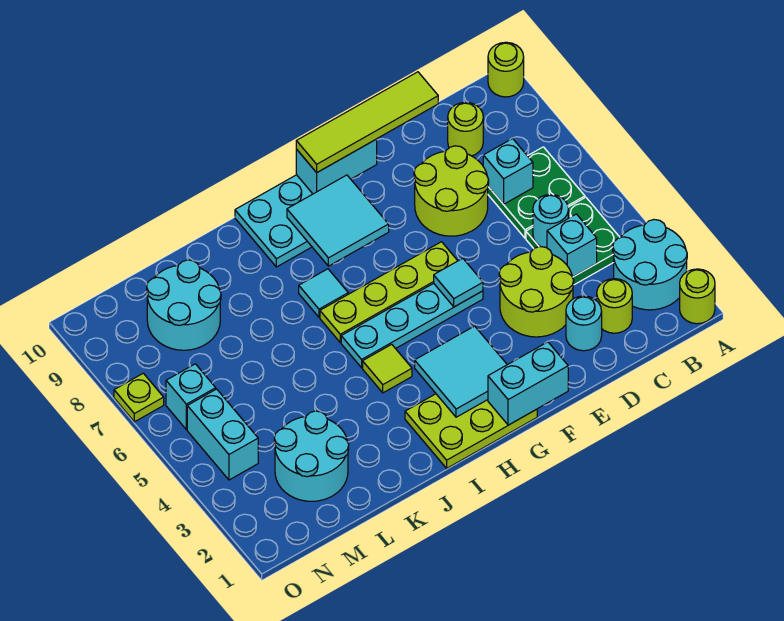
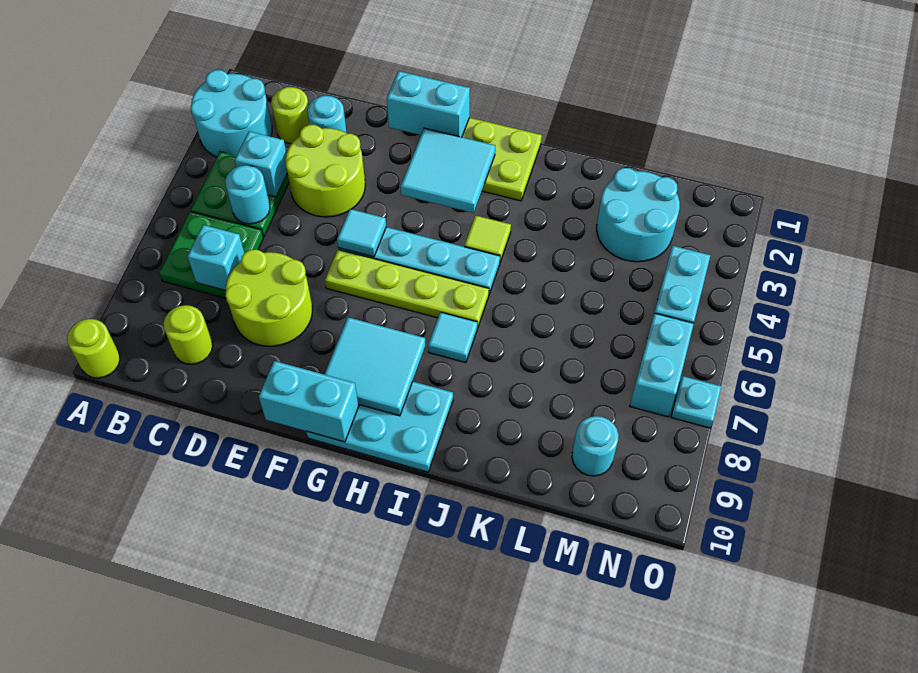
lime 1x1 round brick [680,269,715,324] -> none
lime 1x4 tile [296,72,438,173] -> none
cyan 2x2 round brick [147,260,221,350] -> cyan 1x1 round brick [572,416,619,476]
cyan 1x1 brick [166,364,216,430] -> cyan 1x2 brick [630,313,694,417]
lime 1x1 plate [114,373,164,422] -> cyan 1x1 plate [671,376,721,428]

